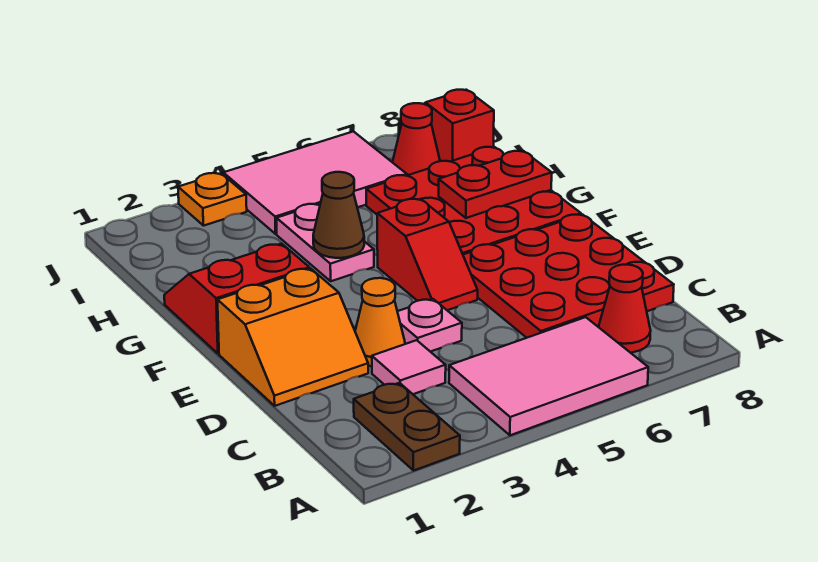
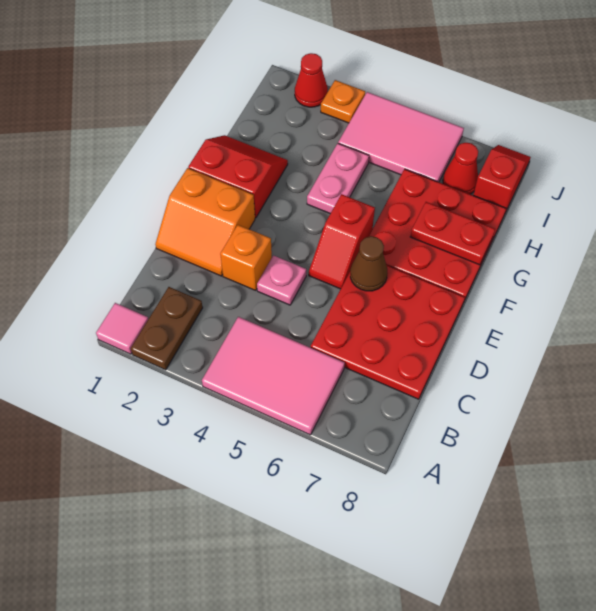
red 1x1 cone [599,265,651,353] -> red 1x1 cone moved to [295,53,328,107]
pink 1x1 tile [372,340,446,394] -> pink 1x1 tile moved to [96,303,148,354]
orange 1x1 cone [355,278,405,366] -> orange 1x1 brick [220,225,272,290]
brown 1x1 cone [313,172,364,258] -> brown 1x1 cone moved to [350,236,387,291]

